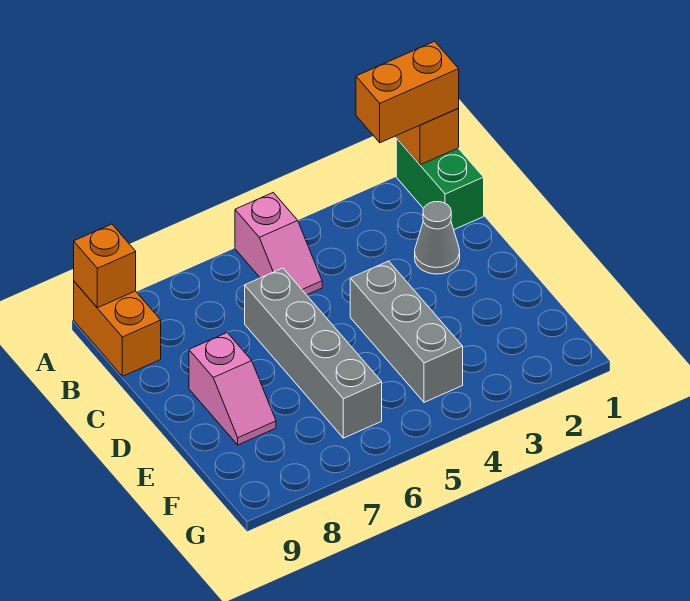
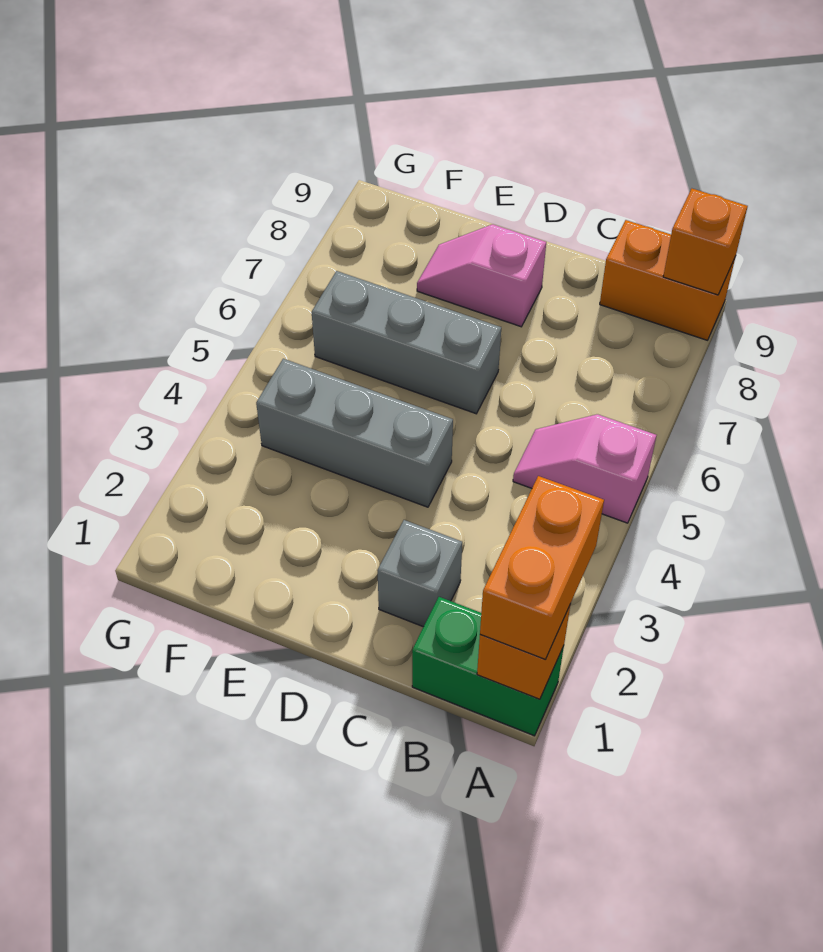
grey 1x1 cone [415,202,460,274] -> grey 1x1 brick [377,520,462,627]
grey 1x4 brick [245,268,382,438] -> grey 1x3 brick [312,271,501,414]

